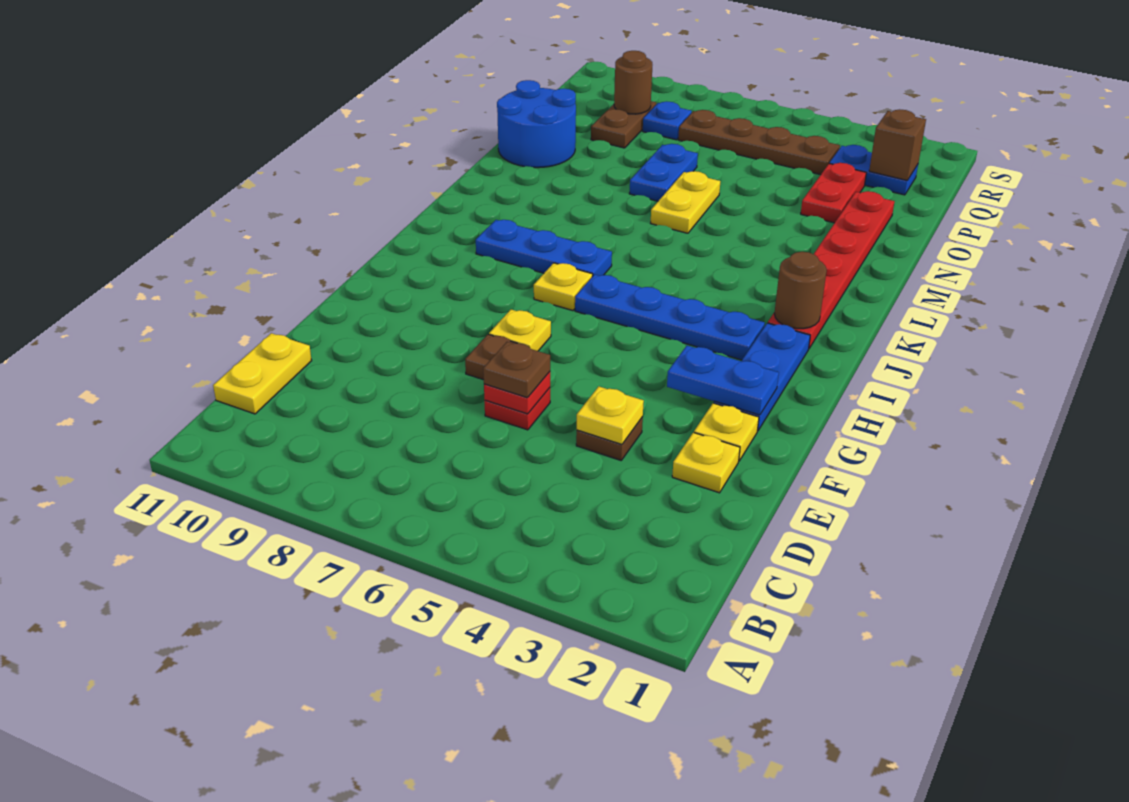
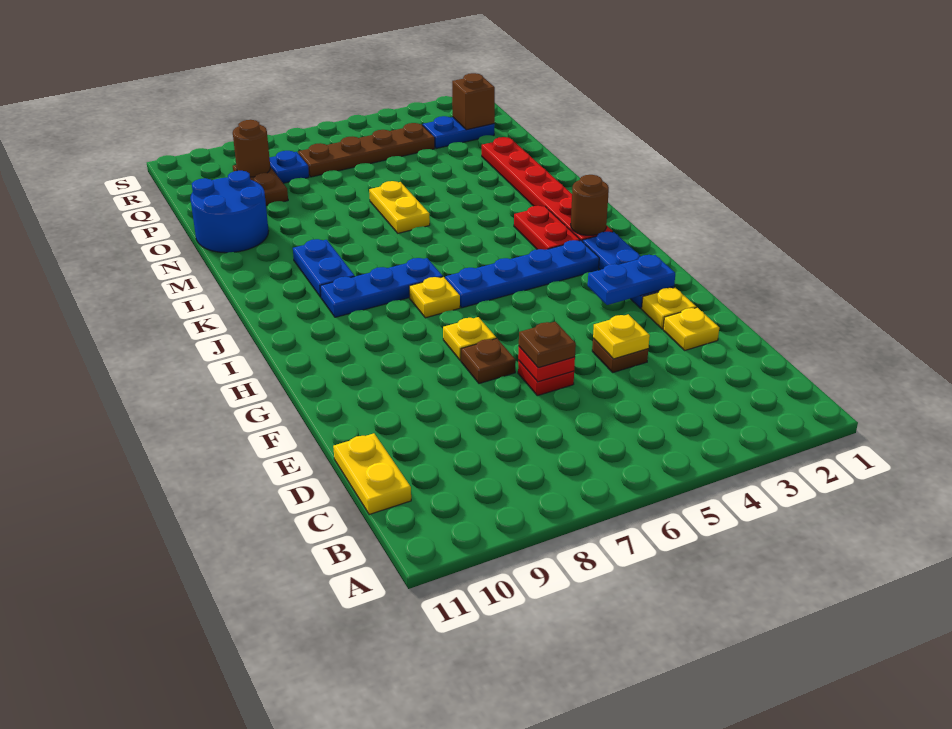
blue 1x2 plate [629,144,698,201] -> blue 1x2 plate moved to [293,239,355,297]
red 1x2 plate [801,163,866,223] -> red 1x2 plate moved to [514,206,580,250]

